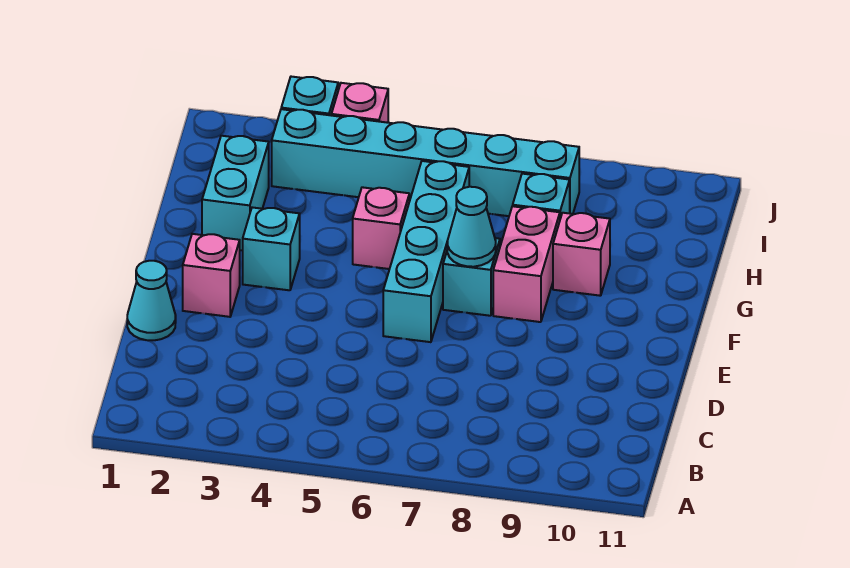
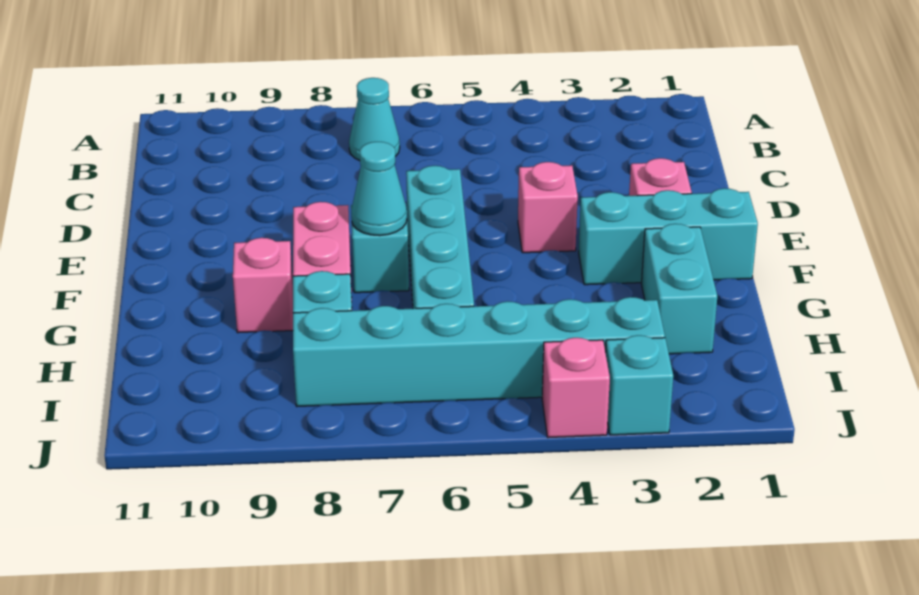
cyan 1x1 cone [127,261,176,340] -> cyan 1x1 cone moved to [349,78,400,161]
cyan 1x1 brick [243,207,300,290] -> cyan 1x3 brick [579,188,758,285]
pink 1x1 brick [353,187,409,269] -> pink 1x1 brick moved to [518,162,578,253]

